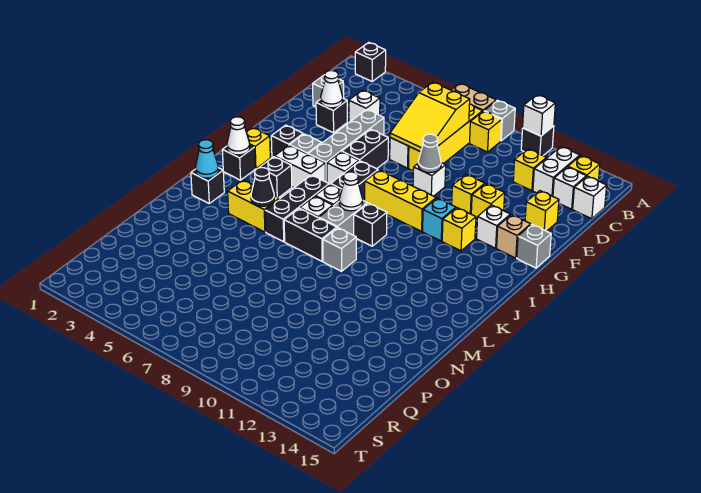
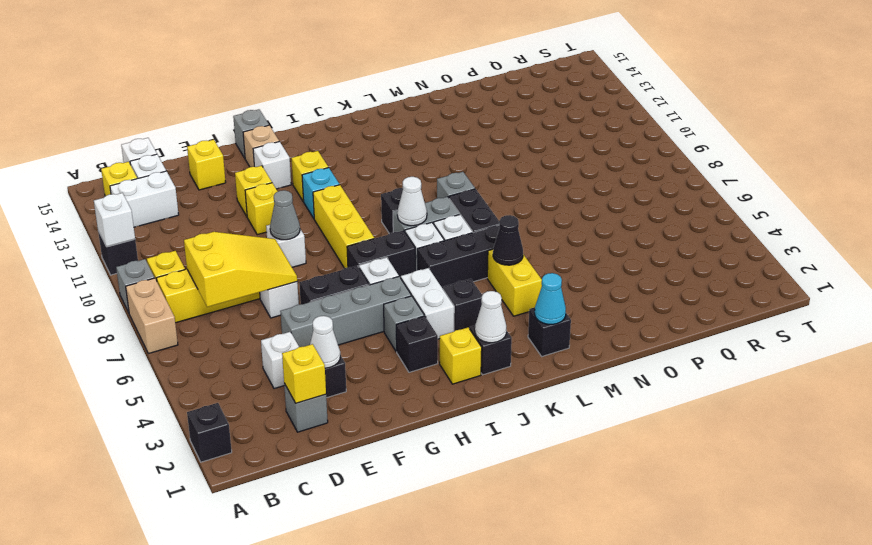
yellow 1x1 brick [513,149,546,191] -> yellow 1x1 brick moved to [282,344,326,403]

